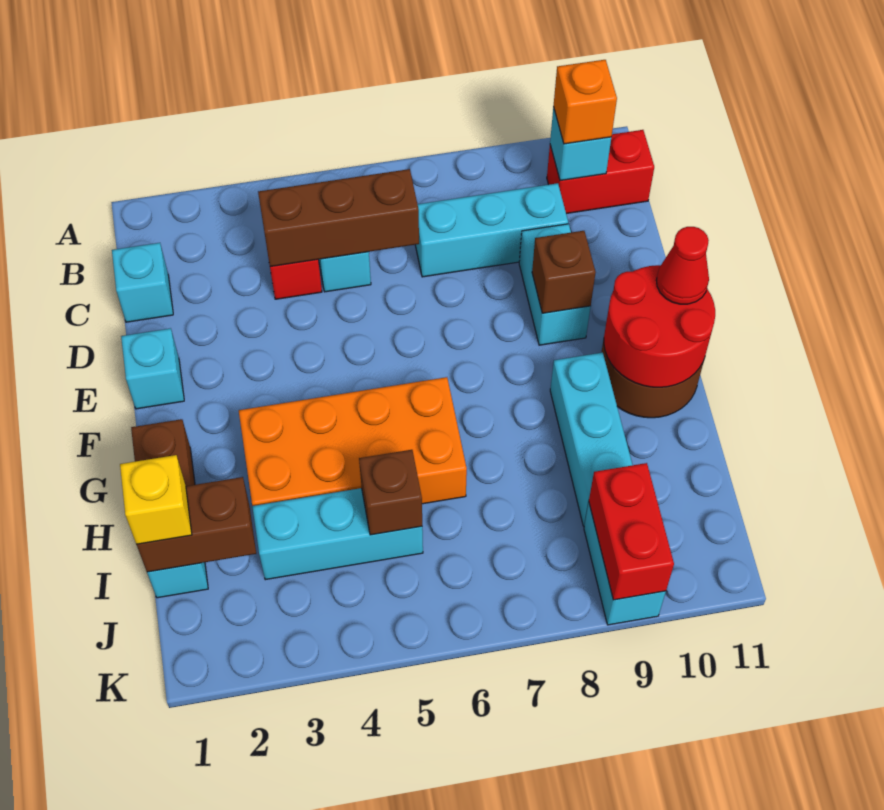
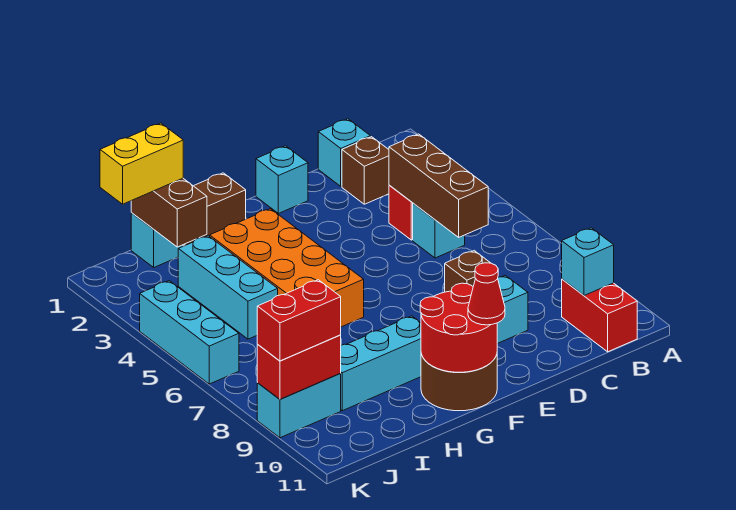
orange 1x1 brick [553,60,617,144] -> none
cyan 1x3 brick [415,183,568,277] -> cyan 1x3 brick moved to [140,281,239,384]
yellow 1x1 brick [120,455,192,544] -> yellow 1x2 brick [100,123,183,204]
brown 1x1 brick [359,450,422,535] -> brown 1x1 brick moved to [342,137,389,204]
none -> red 1x2 brick [257,280,341,361]

